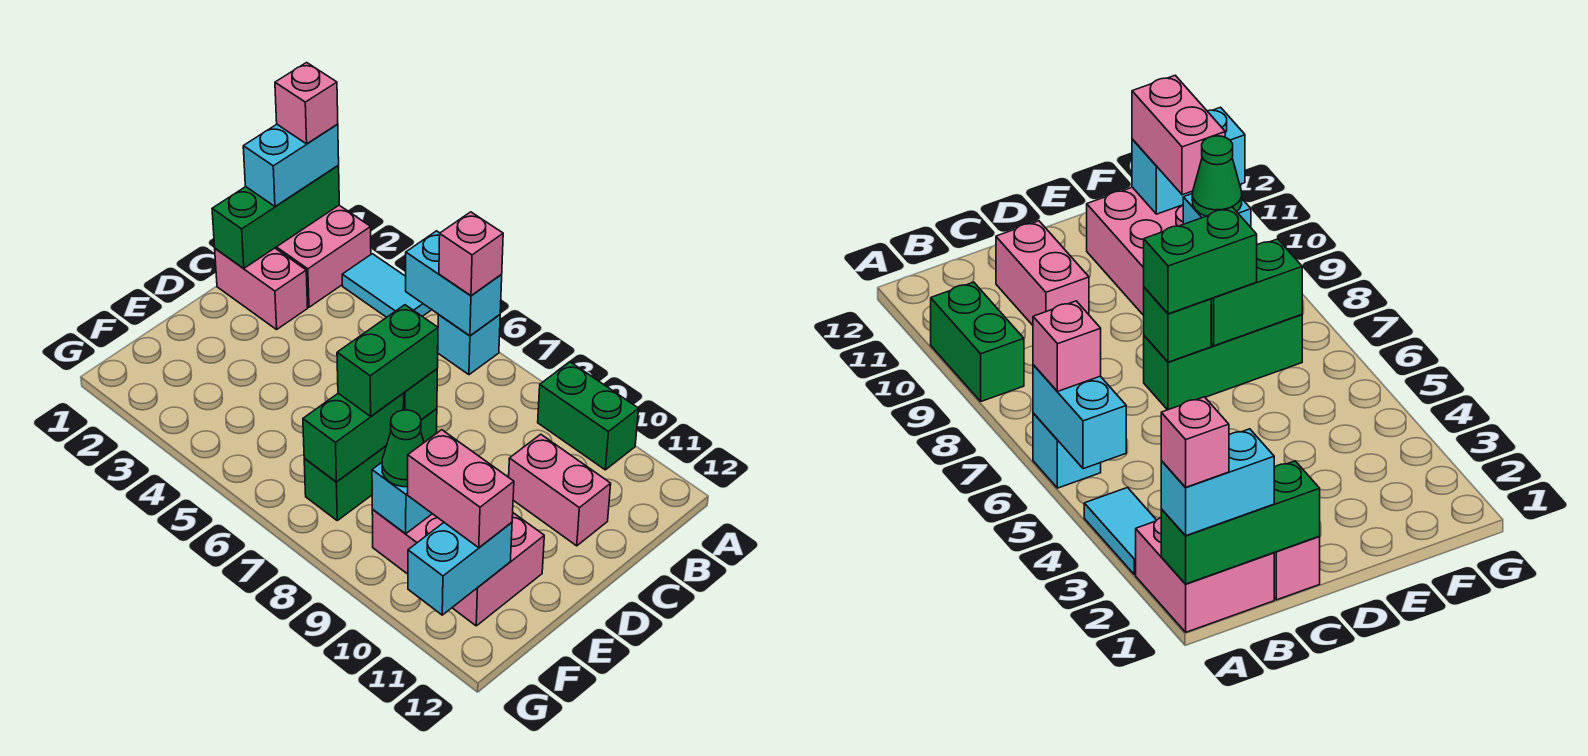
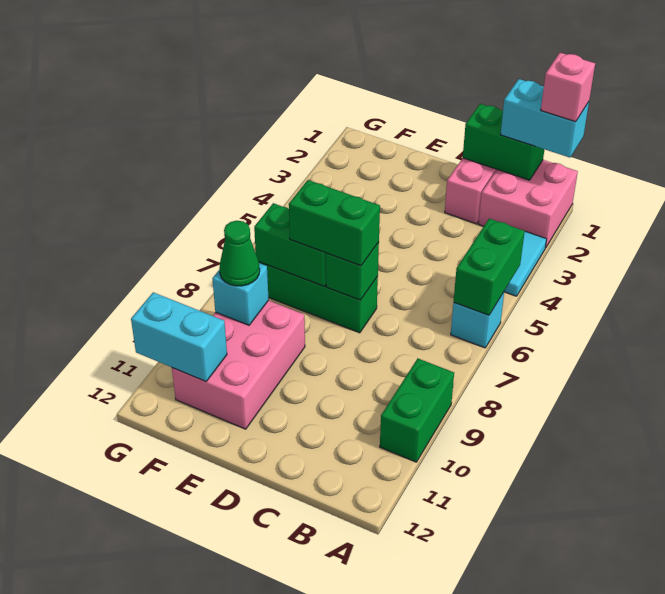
green 1x3 brick [212,166,339,268] -> green 1x2 brick [463,104,545,180]
cyan 1x2 brick [406,231,502,336] -> green 1x2 brick [454,219,525,315]
pink 1x1 brick [439,212,503,296] -> none
pink 1x2 brick [509,434,611,546] -> none
pink 1x2 brick [408,430,514,548] -> none

